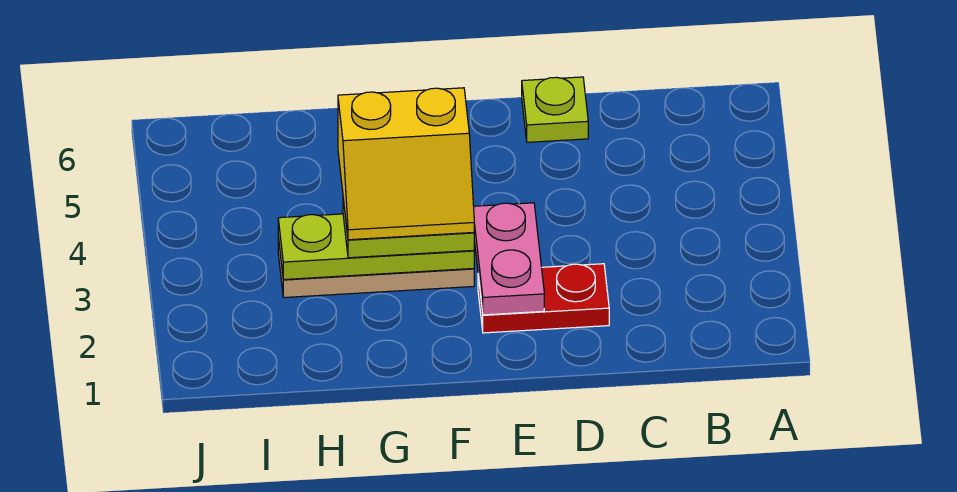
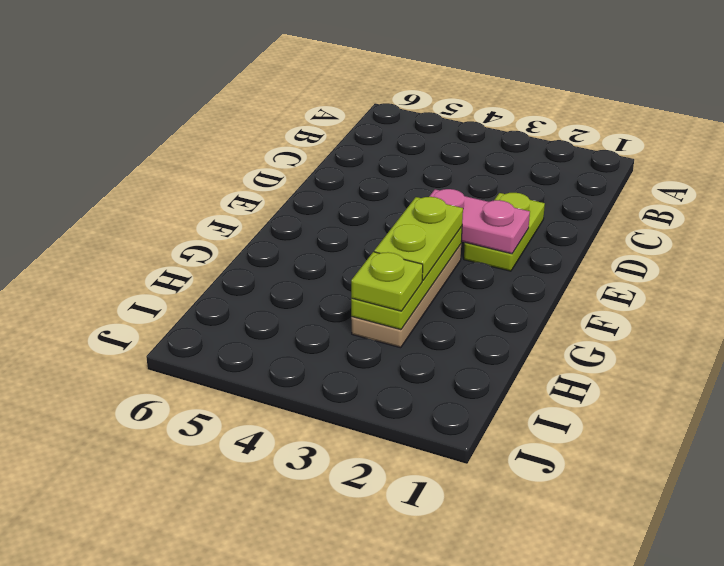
red 1x2 plate [478,264,609,333] -> lime 1x2 plate [464,193,545,271]
lime 1x1 plate [522,77,588,142] -> lime 1x1 plate moved to [351,252,423,311]
yellow 2x2 slope [338,88,474,240] -> none

